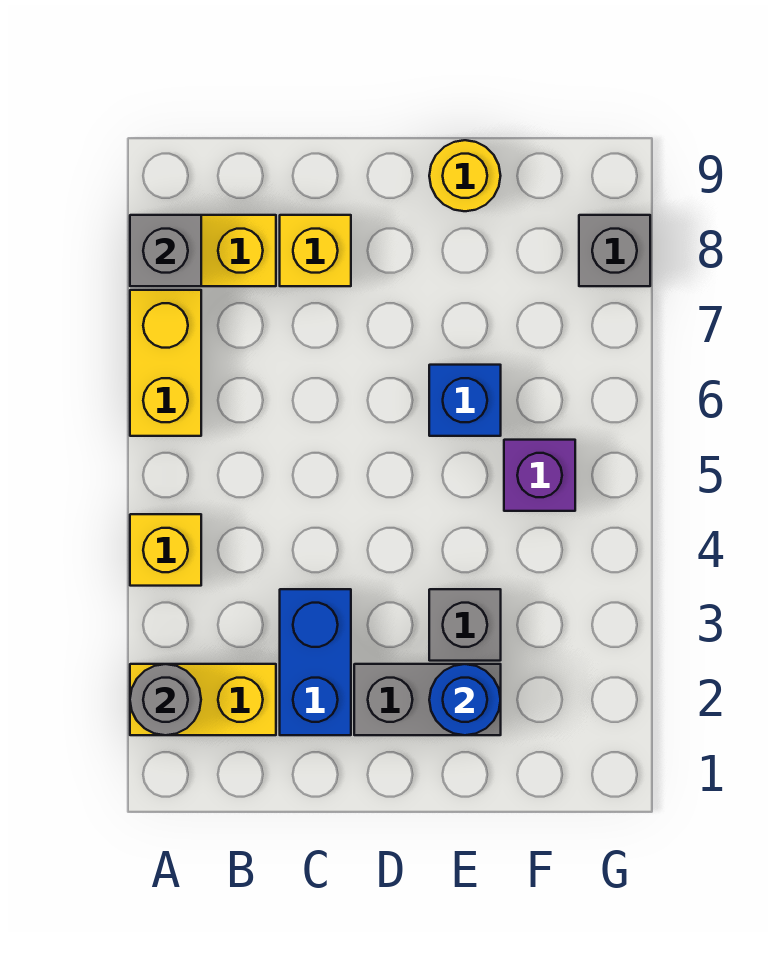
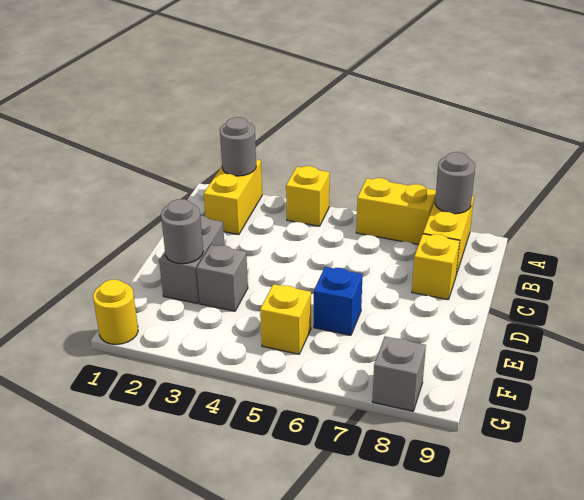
grey 1x1 brick [130,215,201,286] -> grey 1x1 round brick [435,152,475,214]
blue 1x2 brick [280,589,351,735] -> none
blue 1x1 round brick [429,664,501,735] -> grey 1x1 round brick [161,199,203,264]
yellow 1x1 round brick [429,140,501,211] -> yellow 1x1 round brick moved to [93,280,138,345]
purple 1x1 brick [504,440,575,511] -> yellow 1x1 brick [260,284,311,354]

